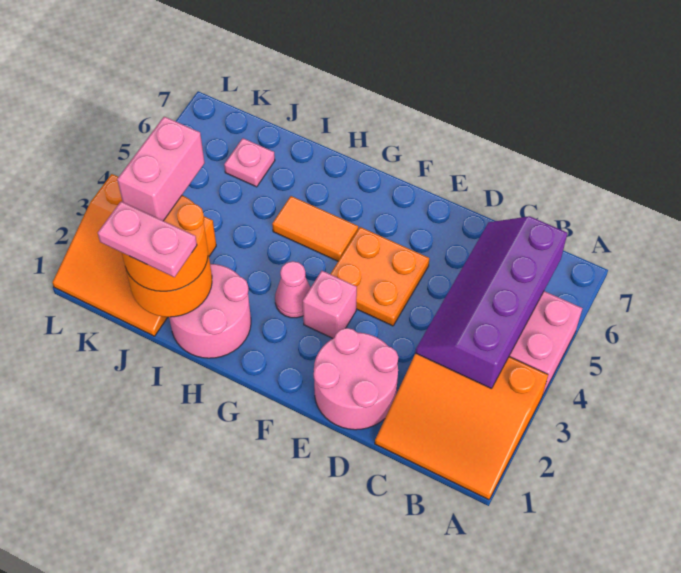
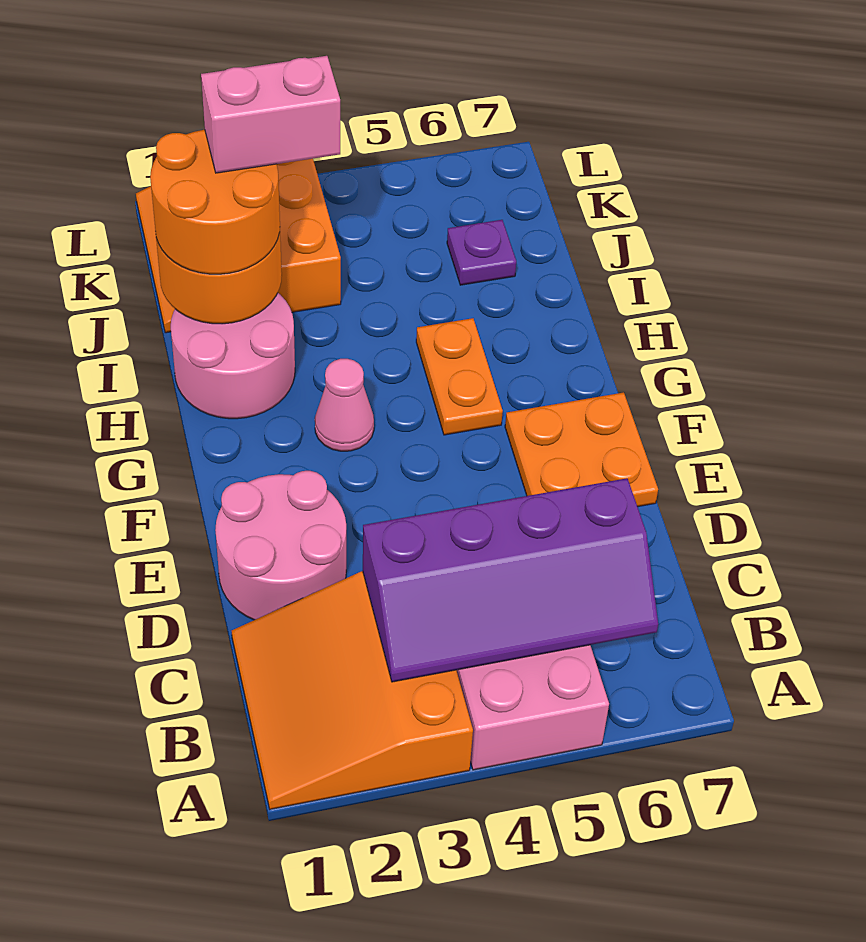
purple 2x4 slope [416,216,567,389] -> purple 2x4 slope turned to [363,478,658,682]
orange 2x2 plate [331,227,429,326] -> orange 2x2 plate moved to [505,392,658,507]
pink 1x1 brick [303,271,357,339] -> none
orange 1x2 tile [272,196,358,261] -> orange 1x2 plate [416,318,503,435]
pink 1x2 plate [98,202,197,277] -> none
pink 1x1 plate [224,138,275,187] -> purple 1x1 plate [447,220,516,285]

